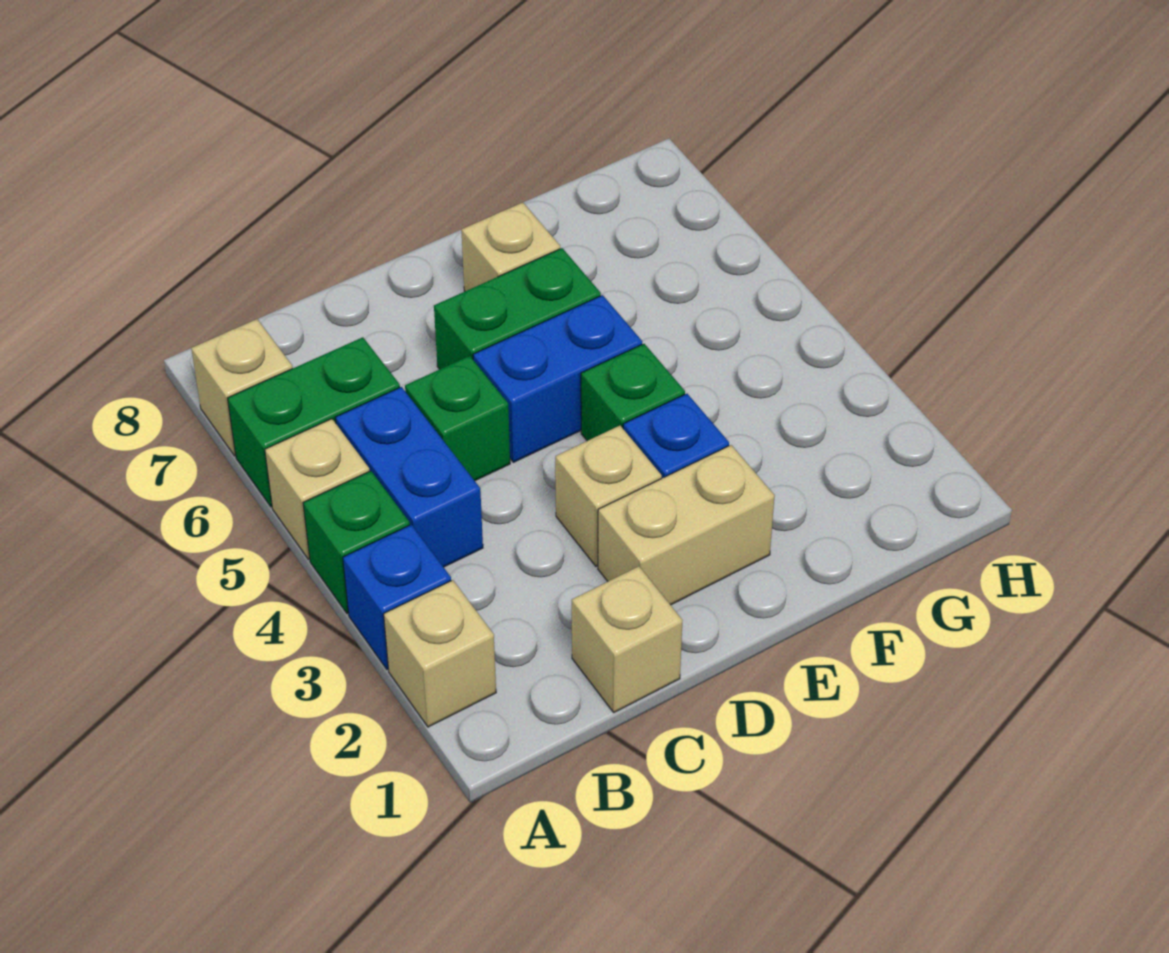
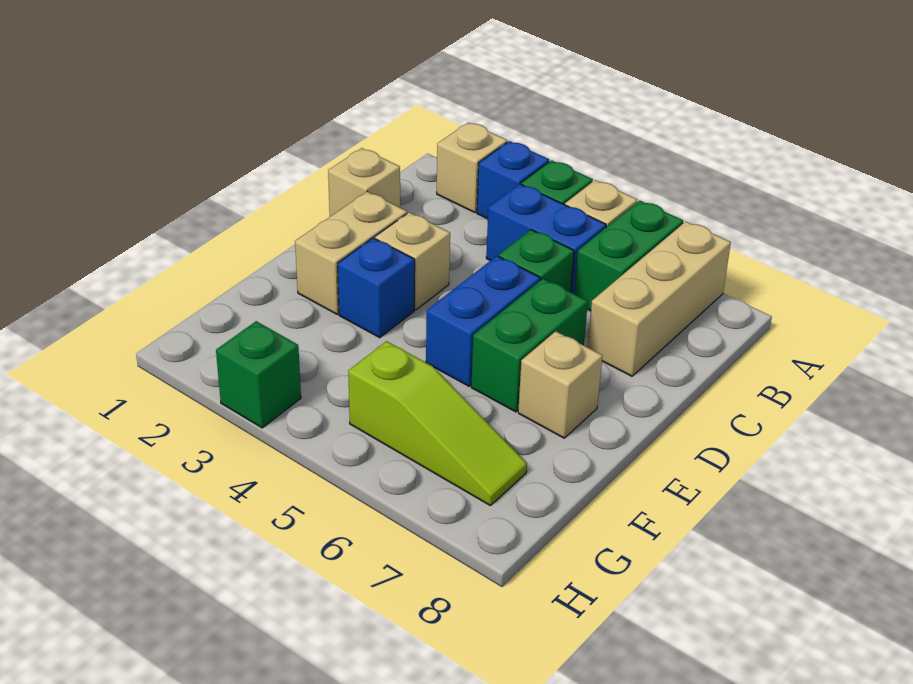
tan 1x1 brick [191,319,293,456] -> tan 1x3 brick [588,222,731,376]
green 1x1 brick [581,344,685,441] -> green 1x1 brick moved to [216,321,301,428]
none -> lime 1x3 slope [348,341,527,505]

